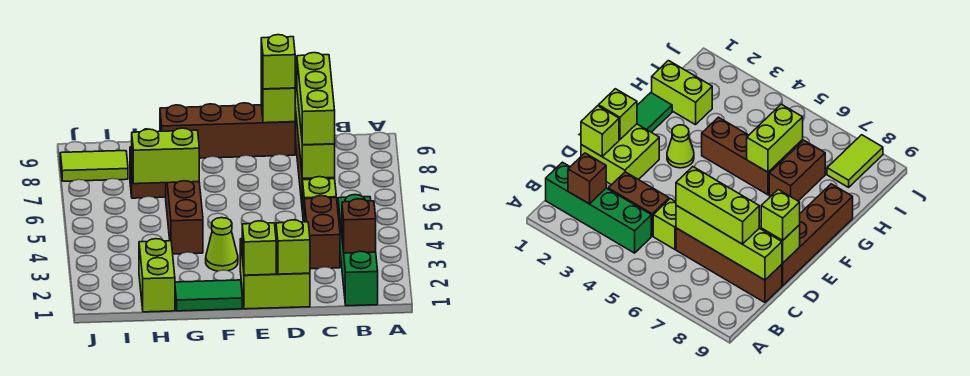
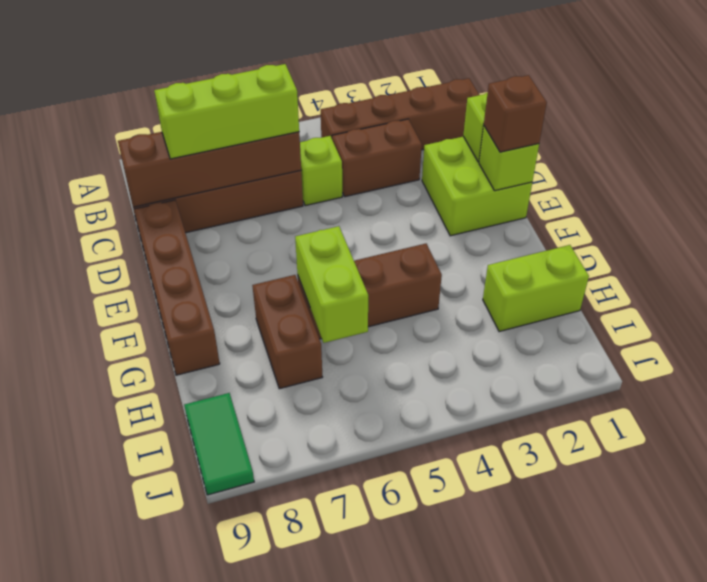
green 1x4 brick [338,195,378,306] -> brown 1x4 brick [321,78,479,150]
brown 1x1 brick [342,199,376,253] -> brown 1x1 brick moved to [484,75,547,152]
lime 1x4 brick [295,70,335,178] -> brown 1x4 brick [118,132,301,207]
lime 1x1 brick [261,73,295,123] -> none
lime 1x1 brick [261,35,295,89] -> none
green 1x2 tile [175,280,242,311] -> green 1x2 tile moved to [184,393,254,495]
lime 1x1 cone [206,218,238,271] -> none
lime 1x2 tile [60,151,128,181] -> none

